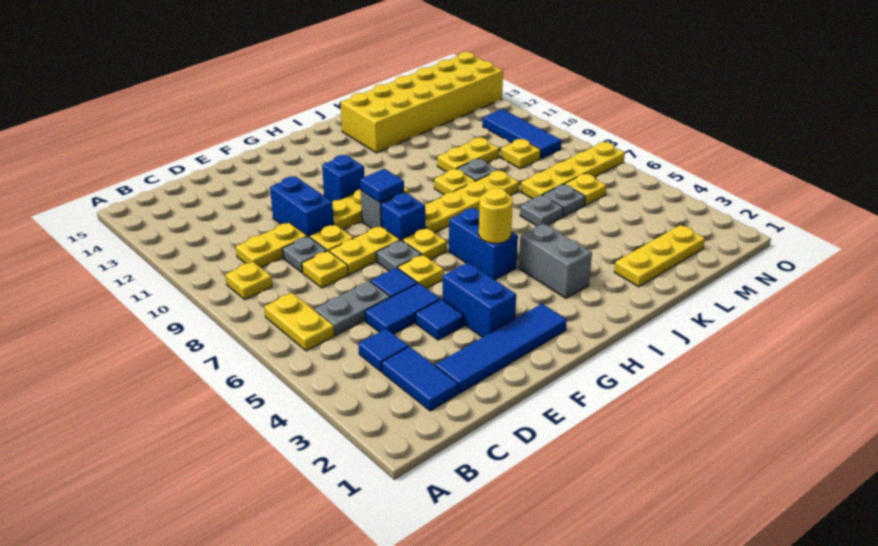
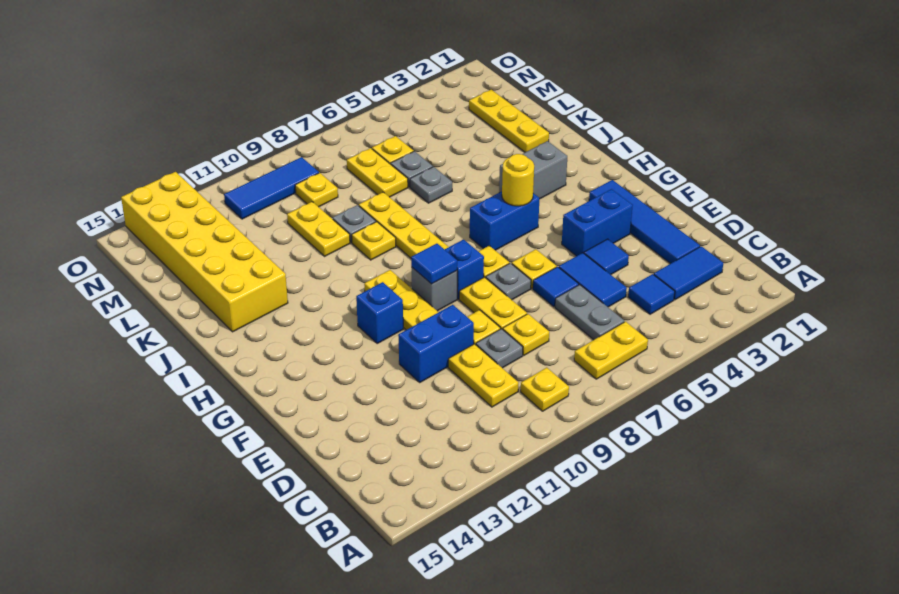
yellow 1x4 plate [521,142,625,199] -> yellow 1x2 plate [347,148,408,197]

